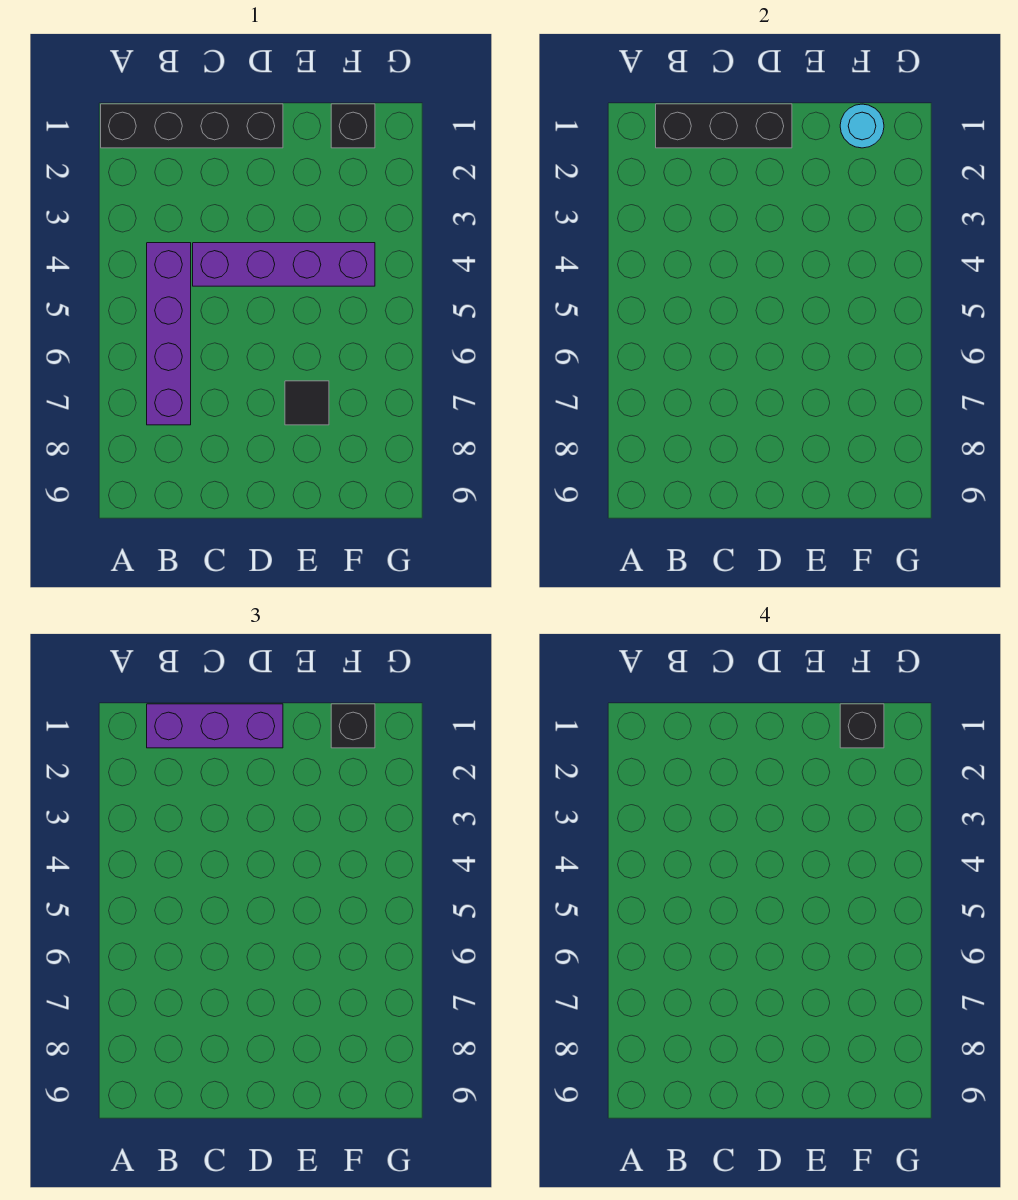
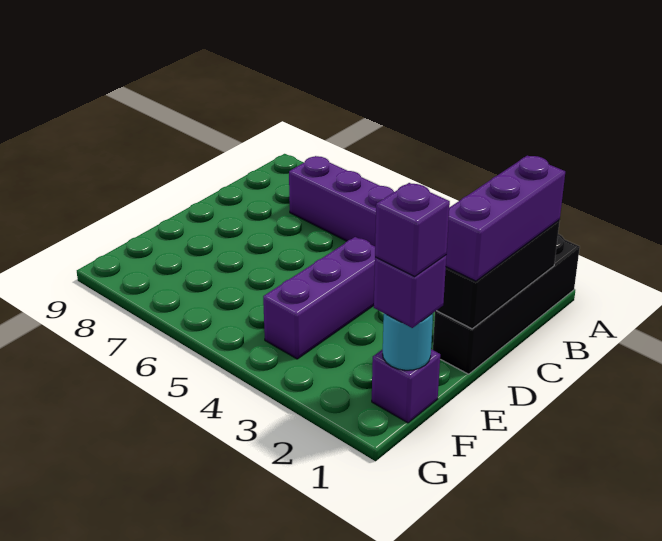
purple 1x4 brick [193,243,375,286] -> purple 1x3 brick [263,237,375,359]
black 1x1 tile [285,381,329,425] -> none
black 1x1 brick [331,104,375,148] -> purple 1x1 brick [372,349,440,423]
black 1x1 brick [331,704,375,748] -> purple 1x1 brick [374,255,446,328]
black 1x1 brick [840,704,884,748] -> purple 1x1 brick [375,183,450,276]

